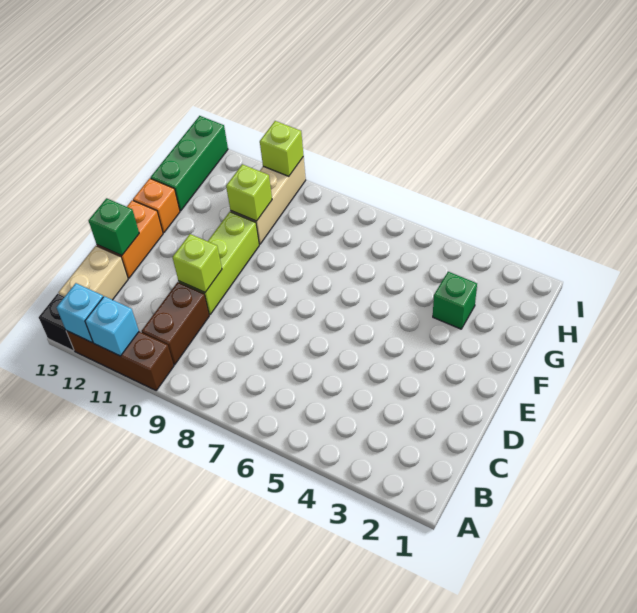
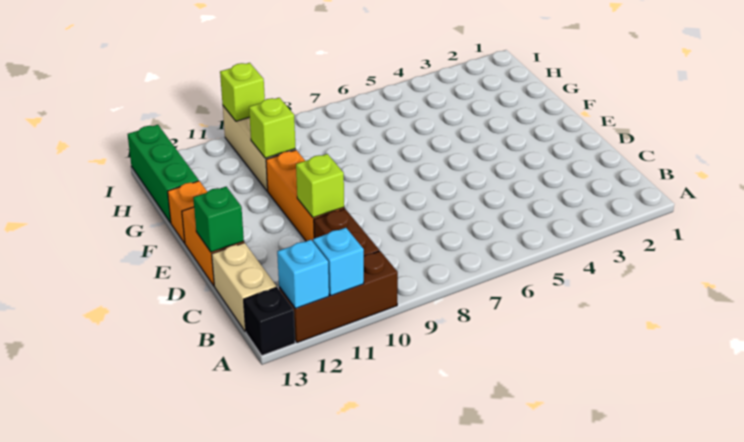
lime 1x3 brick [179,212,259,314] -> orange 1x3 brick [266,150,344,241]
green 1x1 brick [433,272,477,329] -> none

